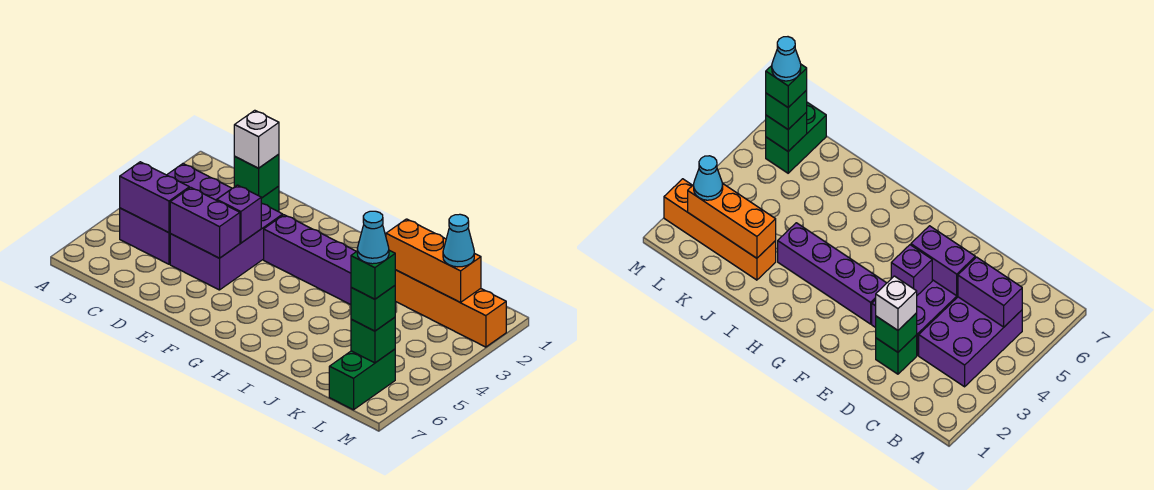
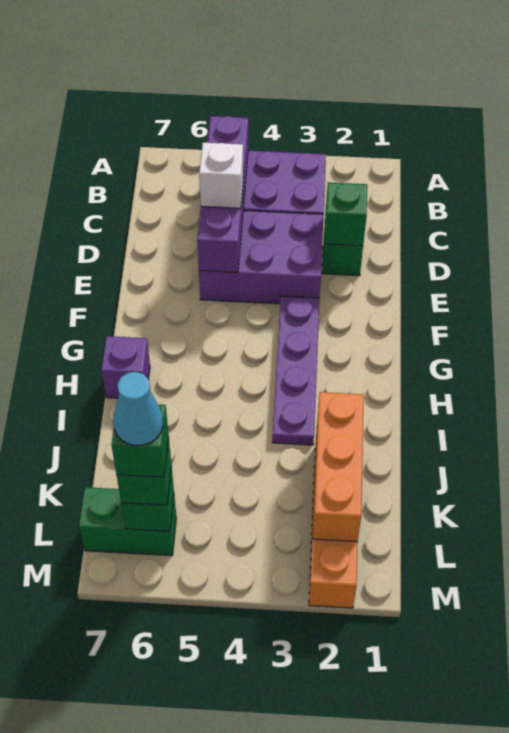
white 1x1 brick [234,110,279,168] -> white 1x1 brick moved to [199,143,243,208]
purple 1x1 brick [217,185,262,243] -> purple 1x1 brick moved to [102,336,150,398]
purple 1x4 brick [264,215,357,305] -> purple 1x4 plate [272,296,319,445]
cyan 1x1 cone [443,214,474,267] -> none

